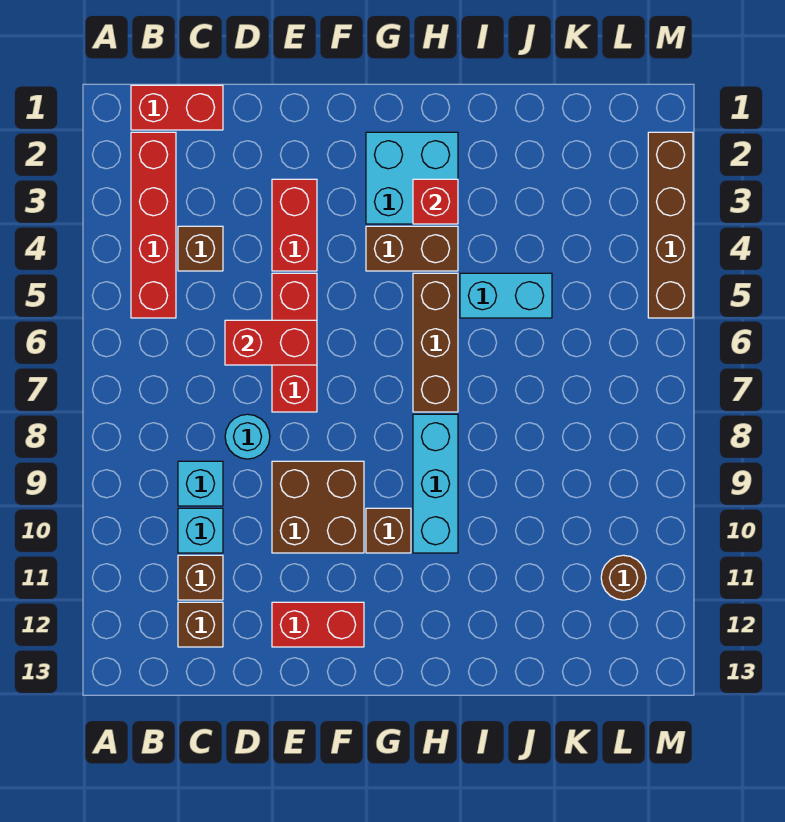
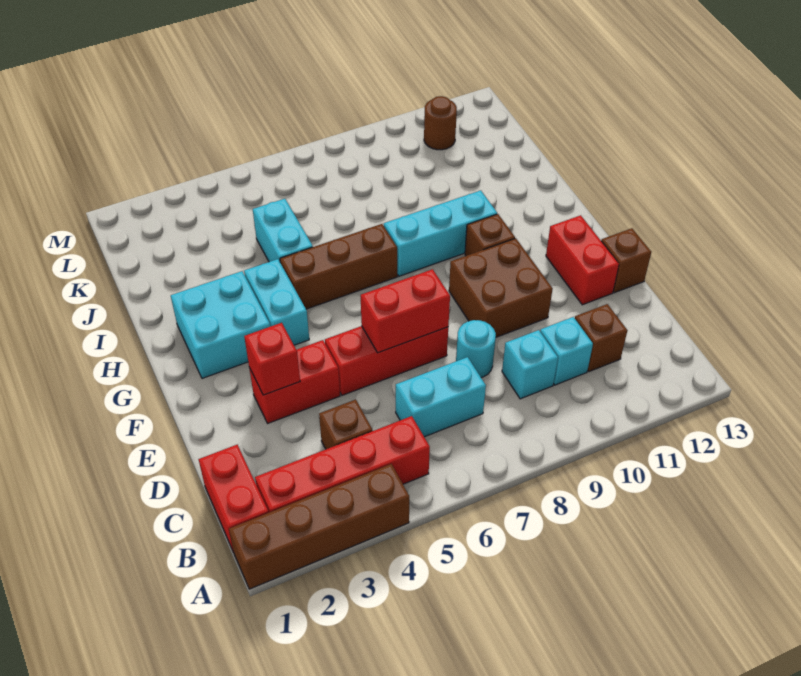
none -> cyan 1x2 brick [396,357,486,437]
brown 1x1 brick [178,602,223,647] -> brown 1x1 brick moved to [601,228,651,293]
red 1x2 brick [225,320,317,365] -> red 1x2 brick turned to [361,269,450,353]
brown 1x2 brick [366,226,458,271] -> cyan 1x2 brick [244,259,309,345]
red 1x1 brick [413,179,458,224] -> red 1x1 brick moved to [244,323,300,395]
brown 1x4 brick [648,132,693,318] -> brown 1x4 brick moved to [229,464,409,589]

